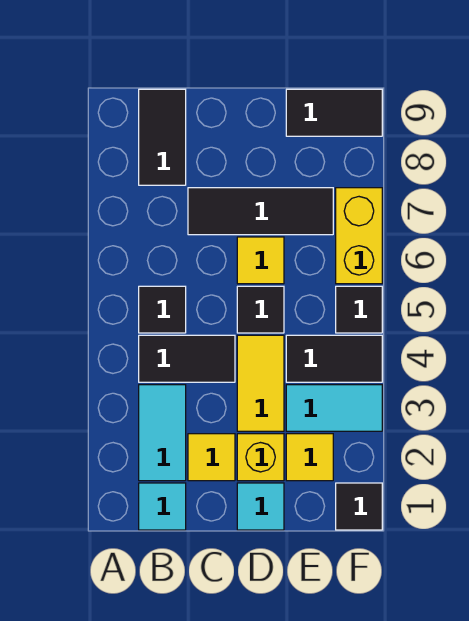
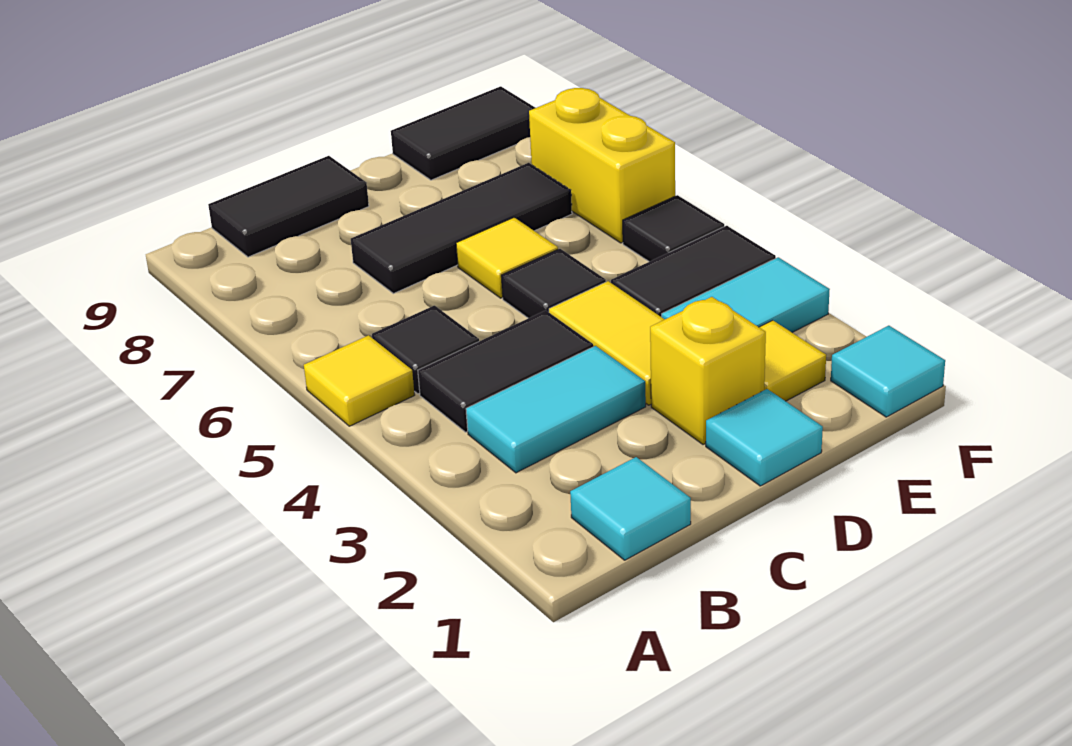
cyan 1x2 tile [139,385,186,481] -> cyan 1x2 tile turned to [466,346,646,473]
black 1x2 tile [139,89,186,185] -> black 1x2 tile turned to [208,156,369,257]
yellow 1x1 tile [188,434,235,481] -> yellow 1x1 tile moved to [304,335,415,426]
black 1x1 tile [336,483,382,530] -> cyan 1x1 tile [831,326,945,417]

